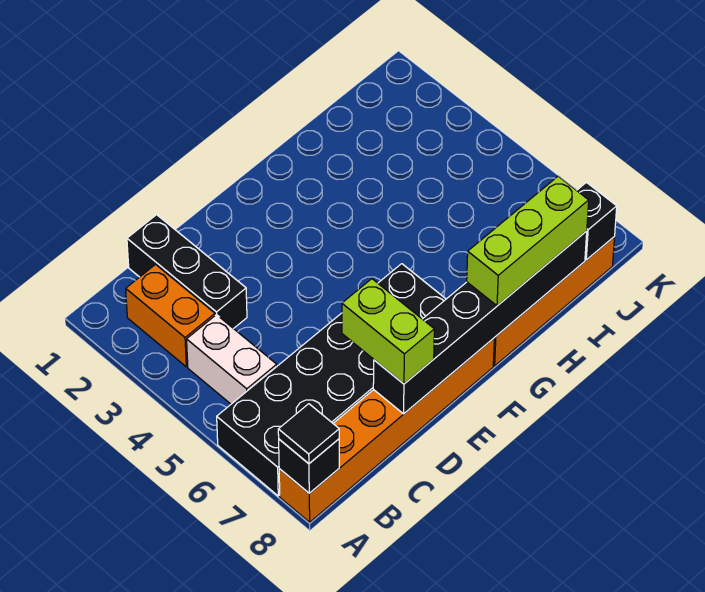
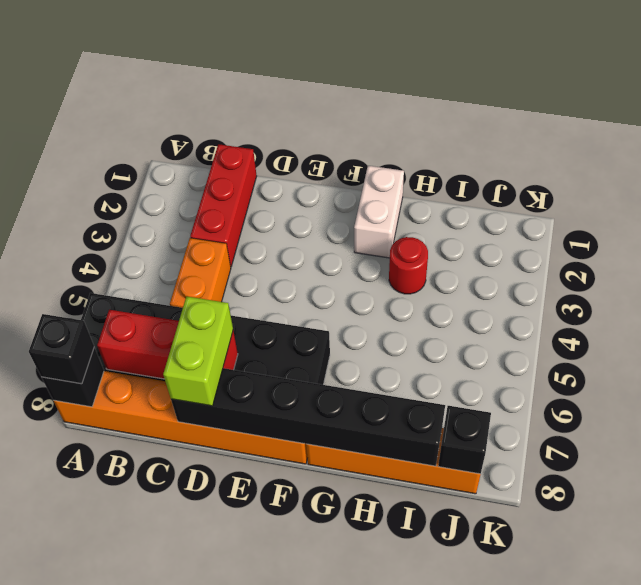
black 1x1 tile [278,404,339,464] -> black 1x1 brick [29,314,94,384]
orange 1x2 brick [126,265,215,367] -> orange 1x2 brick moved to [170,238,231,308]
white 1x2 brick [187,315,277,404] -> white 1x2 brick moved to [354,166,404,258]
none -> red 1x3 brick [97,310,238,379]
black 1x3 brick [127,215,247,329] -> red 1x3 brick [190,144,257,266]
lime 1x3 brick [467,176,589,306] -> none
none -> red 1x1 round brick [389,237,428,294]

